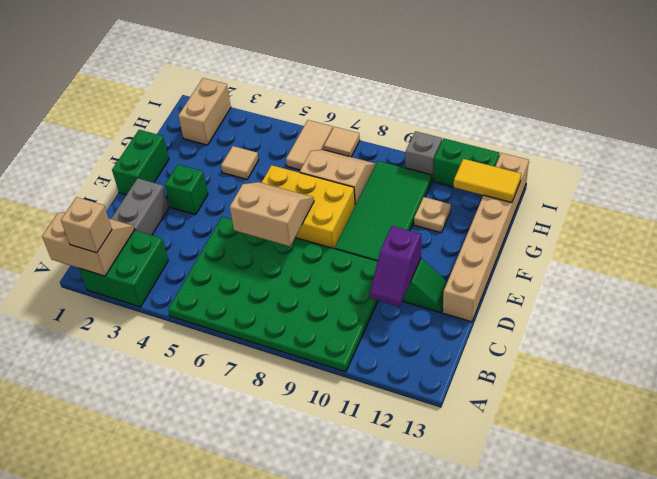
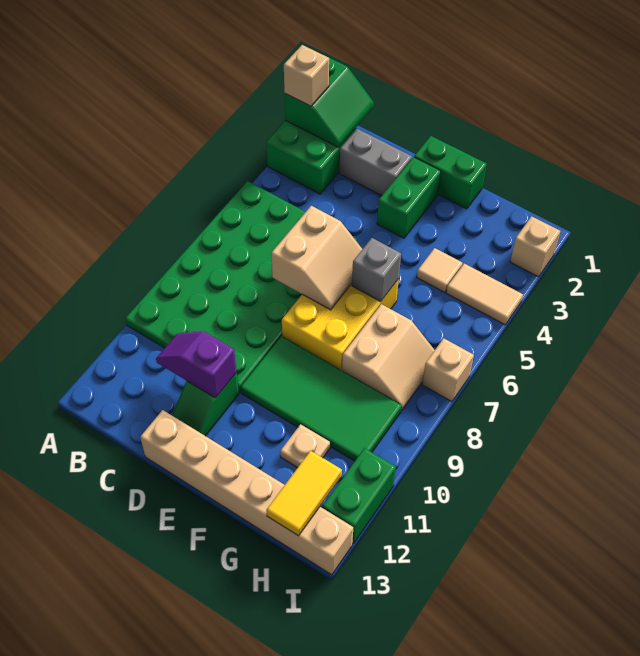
tan 2x2 slope [42,212,134,276] -> green 2x2 slope [284,58,374,147]
green 1x1 brick [165,165,208,215] -> green 1x2 brick [377,157,441,238]
tan 1x2 brick [178,78,231,145] -> tan 1x1 brick [510,216,560,277]
tan 1x2 tile [286,120,333,170] -> tan 1x2 tile moved to [446,264,523,325]
tan 1x1 tile [324,127,360,157] -> tan 1x1 brick [422,338,474,402]
grey 1x1 brick [406,131,442,181] -> grey 1x1 brick moved to [352,238,401,302]

